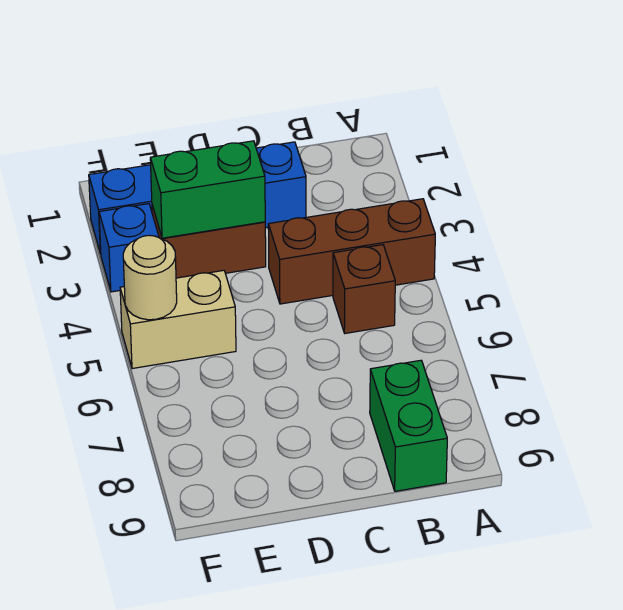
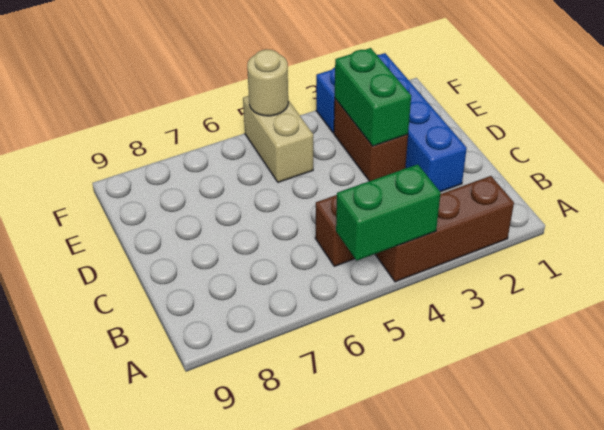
brown 1x3 brick [268,199,435,304] -> brown 1x3 brick turned to [375,176,514,282]
green 1x2 brick [370,360,447,491] -> green 1x2 brick moved to [336,164,441,261]

